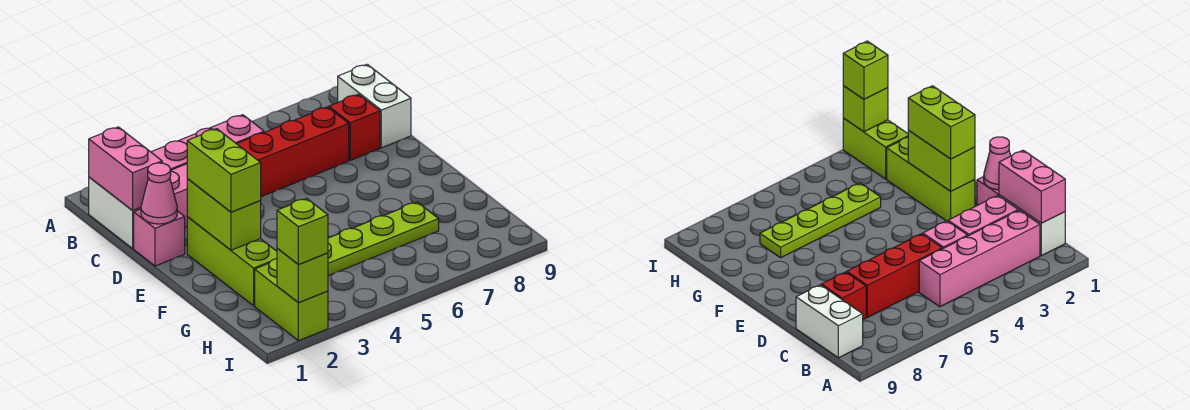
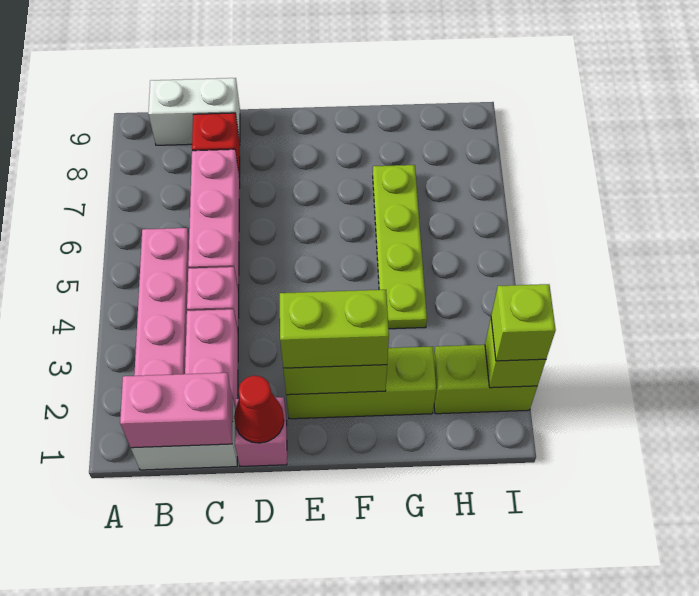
red 1x3 brick [237,107,349,197] -> pink 1x3 brick [188,149,240,291]
pink 1x1 cone [141,163,177,224] -> red 1x1 cone [234,375,284,443]

